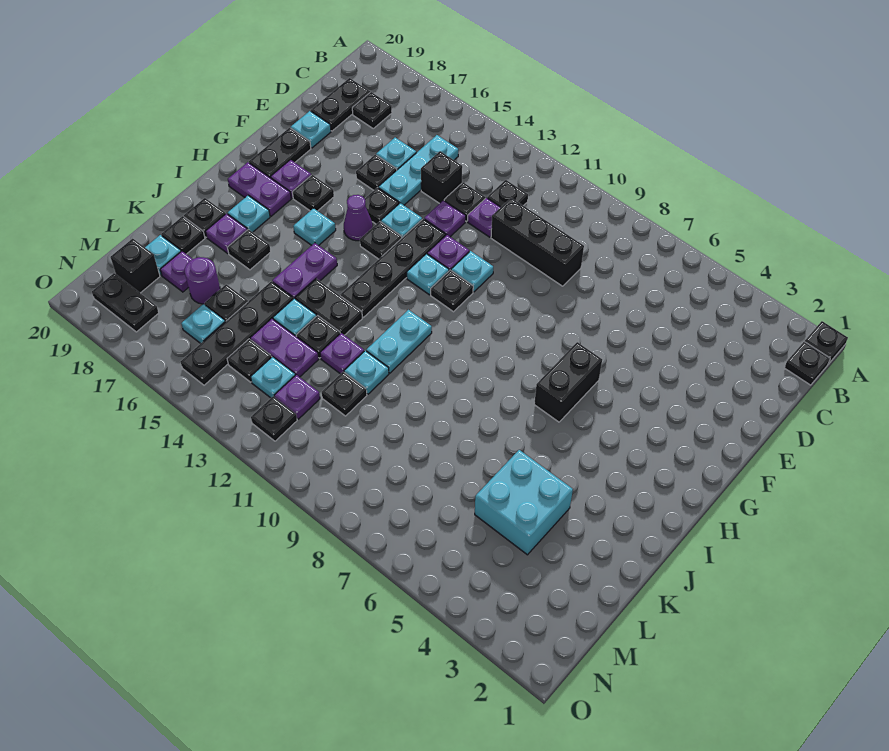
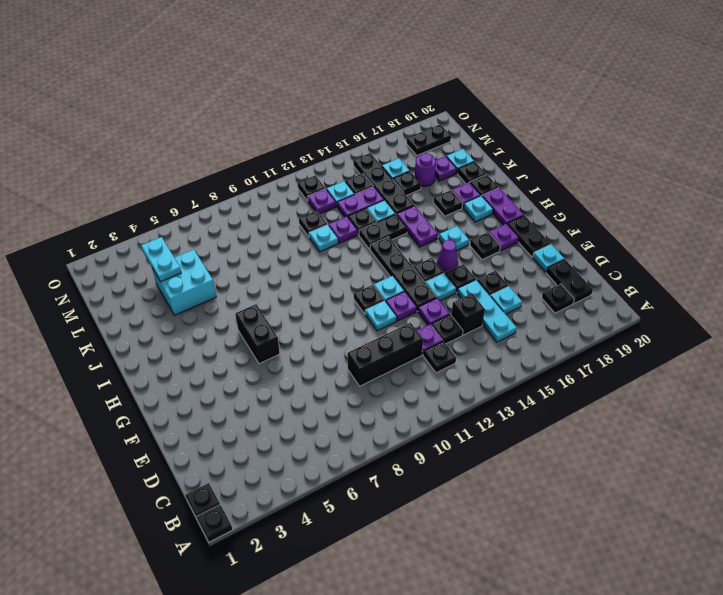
purple 1x2 plate [228,162,291,216] -> purple 1x2 plate turned to [482,188,524,225]
cyan 1x2 plate [366,310,432,373] -> cyan 1x2 plate moved to [141,237,181,282]
black 1x1 brick [110,239,160,293] -> none

